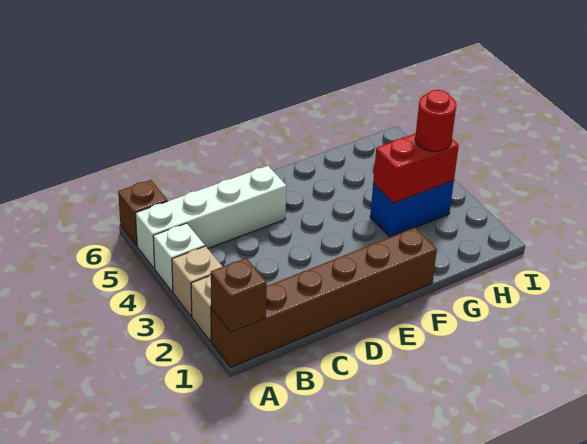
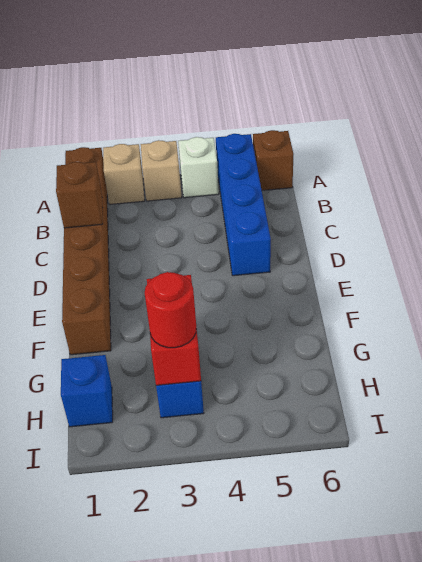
brown 1x1 brick [211,258,267,332] -> brown 1x1 brick moved to [56,162,103,228]
white 1x4 brick [136,166,287,269] -> blue 1x4 brick [216,134,271,276]
none -> blue 1x1 brick [61,355,113,427]

